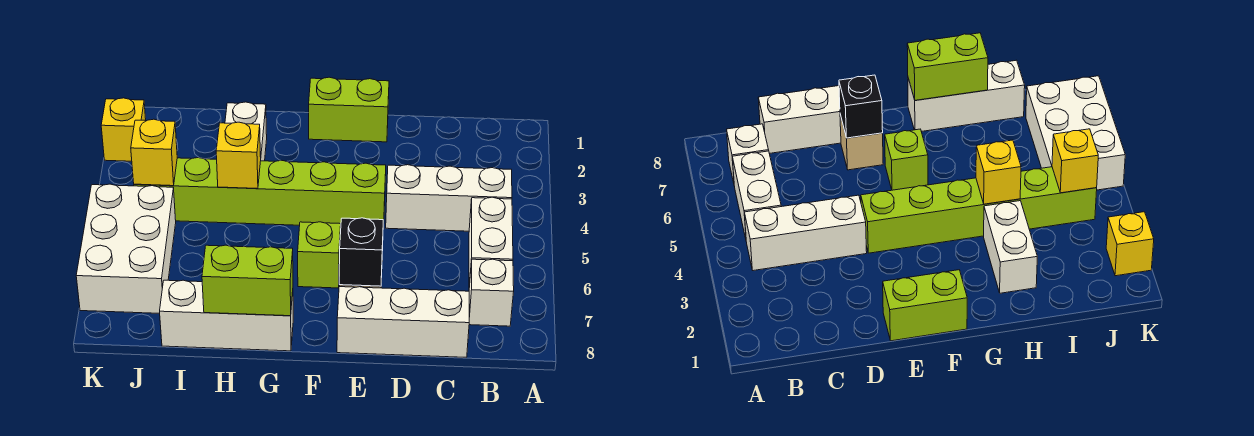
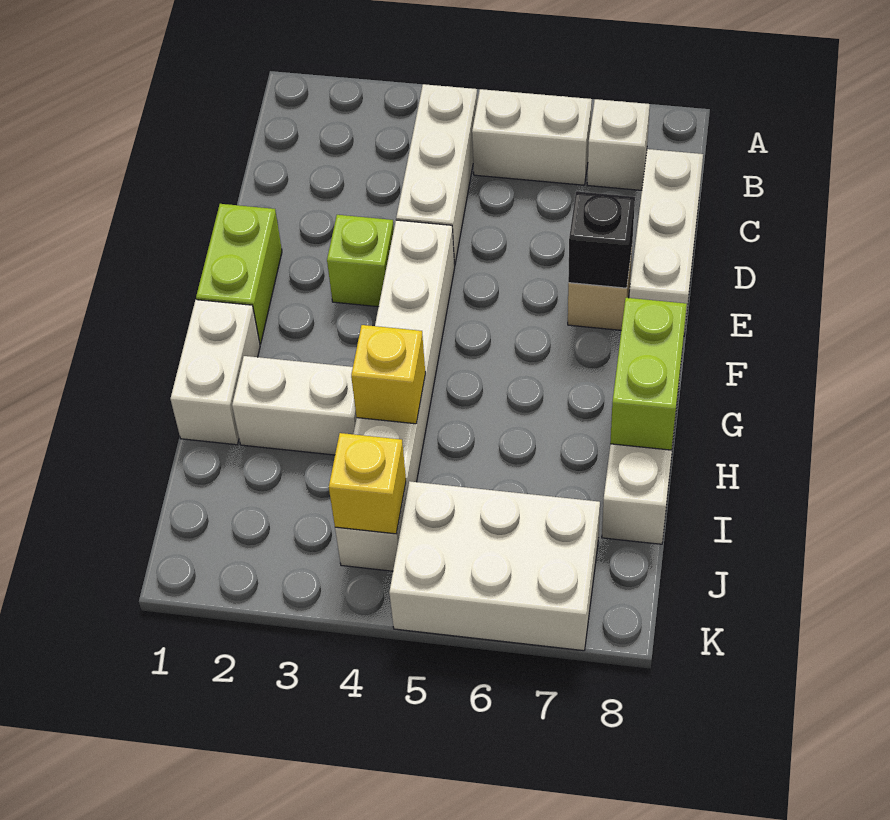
lime 1x6 brick [134,158,386,228] -> white 1x6 brick [335,220,455,571]
lime 1x1 brick [298,222,341,288] -> lime 1x1 brick moved to [327,215,394,307]
none -> white 1x2 brick [171,300,260,445]
yellow 1x1 brick [101,98,146,161] -> none

